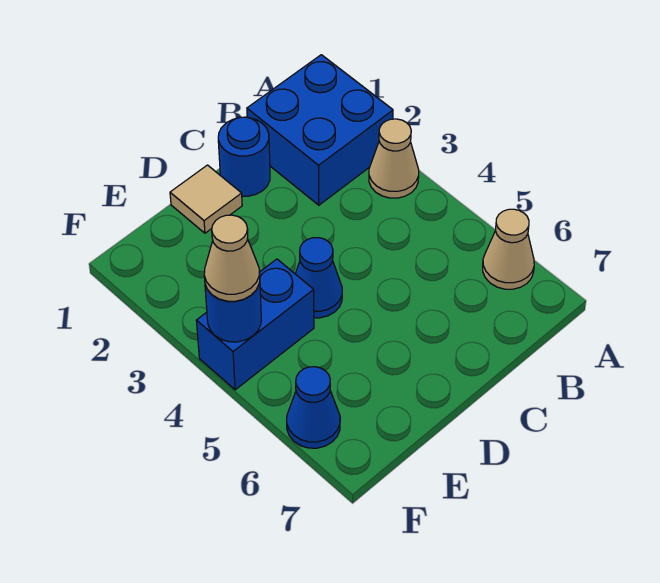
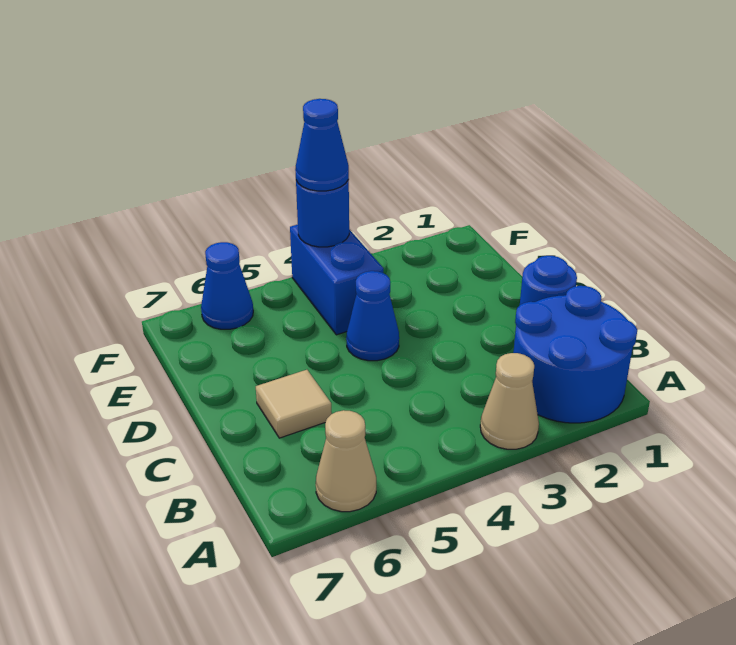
blue 2x2 brick [247,55,393,205] -> blue 2x2 round brick [513,286,637,423]
tan 1x1 tile [170,165,242,233] -> tan 1x1 tile moved to [256,370,332,438]
tan 1x1 cone [204,215,260,301] -> blue 1x1 cone [295,99,349,191]

